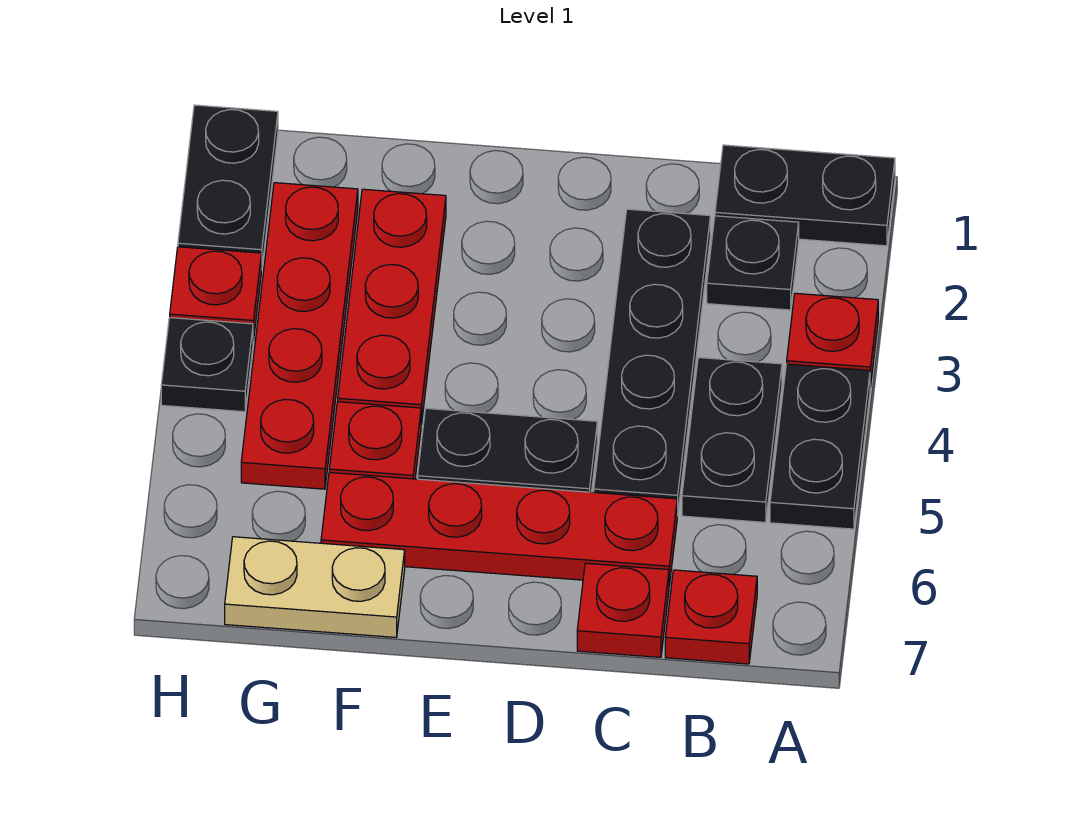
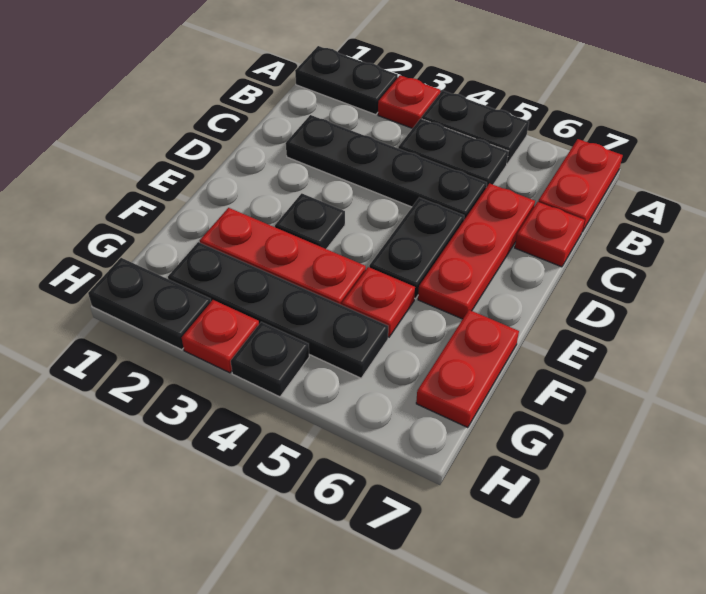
black 1x2 plate [715,145,895,246] -> black 1x2 plate turned to [295,46,398,115]
black 1x1 plate [707,216,799,310] -> black 1x1 plate moved to [275,193,345,249]
red 1x1 plate [665,570,757,664] -> red 1x2 plate [538,139,623,232]
red 1x4 plate [321,473,677,586] -> red 1x3 plate [418,183,535,319]
tan 1x2 plate [225,537,405,637] -> red 1x2 plate [416,310,519,428]
red 1x4 plate [241,183,358,489] -> black 1x4 plate [168,242,388,378]

